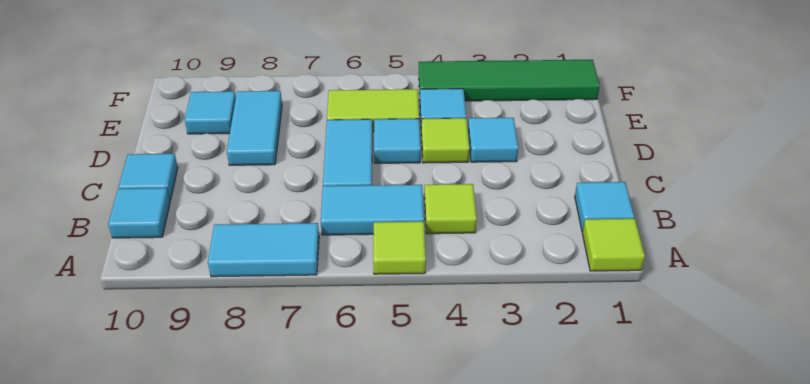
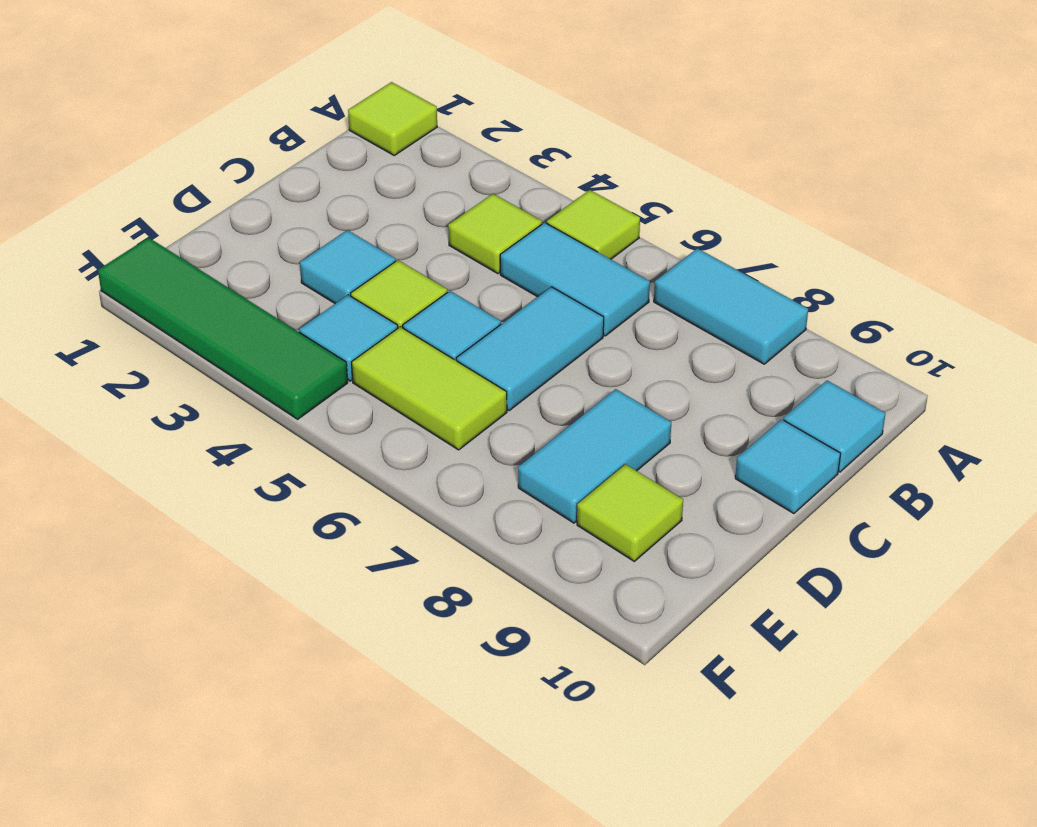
cyan 1x1 tile [575,182,635,232] -> none
cyan 1x1 tile [185,91,236,134] -> lime 1x1 tile [577,464,683,561]

